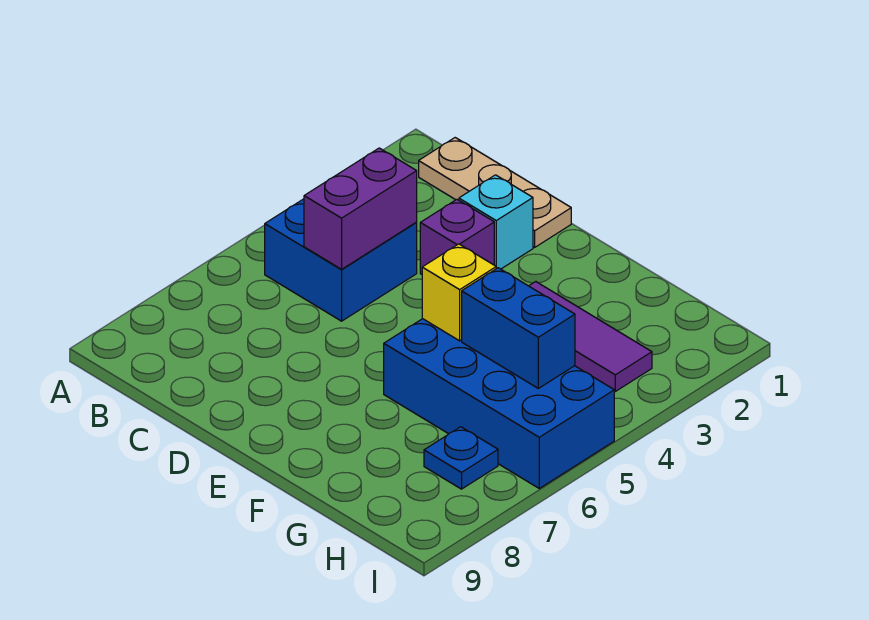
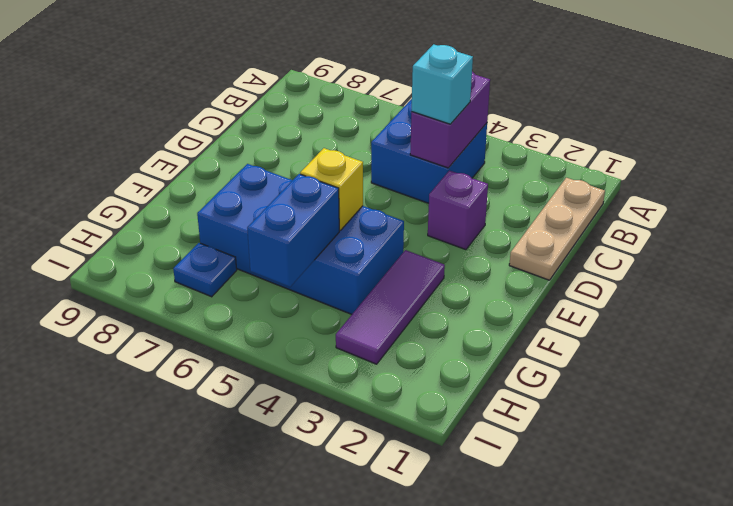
purple 1x2 brick [304,148,417,269] -> purple 1x2 brick turned to [410,72,490,168]
cyan 1x1 brick [459,175,533,269] -> cyan 1x1 brick moved to [412,44,473,124]
blue 2x4 brick [384,319,614,488] -> blue 2x4 brick turned to [197,164,404,314]

